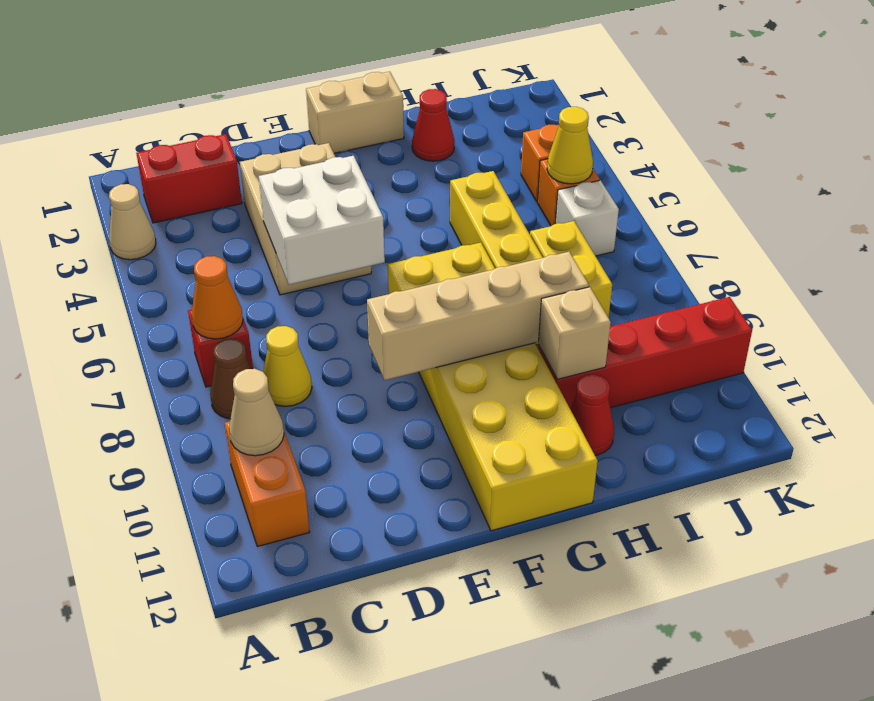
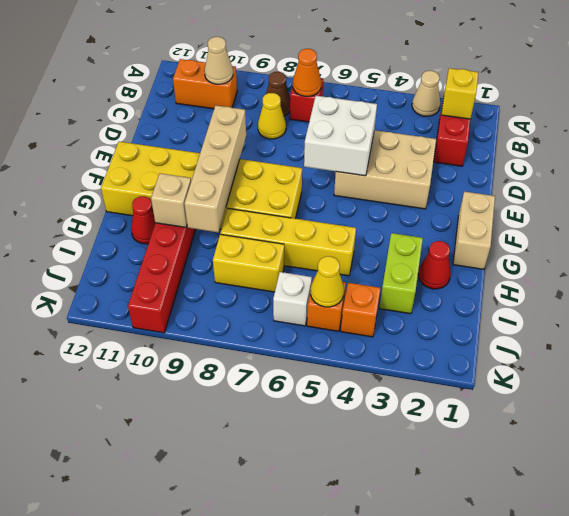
none -> yellow 1x1 brick [441,68,479,119]
none -> lime 1x2 brick [379,233,423,314]

